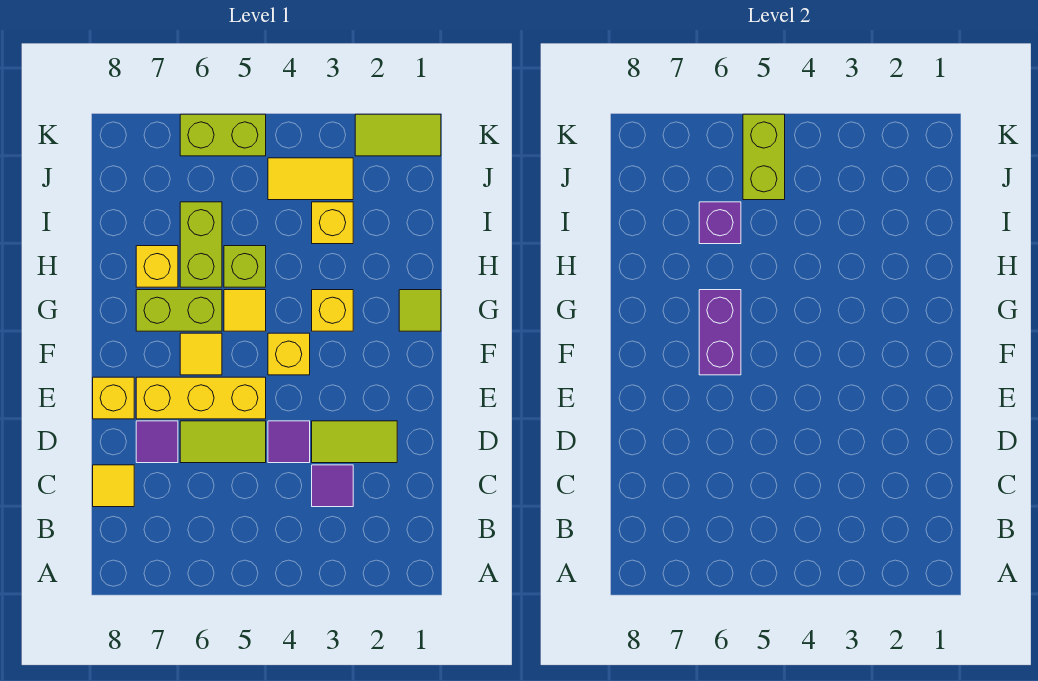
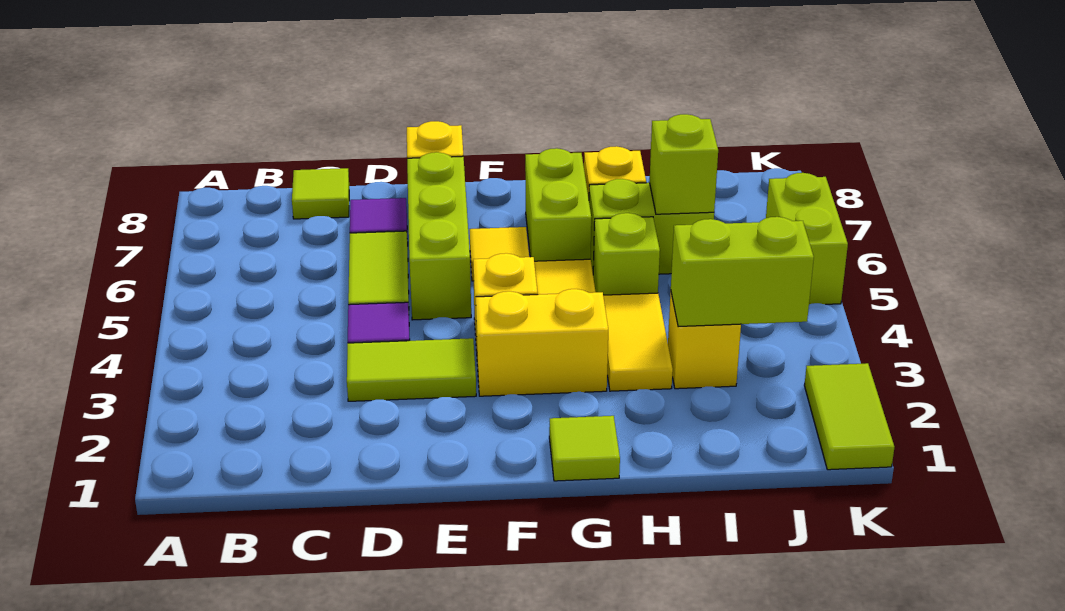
purple 1x1 tile [312,465,353,507] -> none
yellow 1x1 tile [93,465,134,507] -> lime 1x1 tile [292,168,349,219]
lime 1x2 tile [312,421,397,463] -> lime 1x2 tile turned to [347,338,476,401]
yellow 1x3 brick [136,377,266,419] -> lime 1x3 brick [407,152,471,320]
purple 1x2 brick [699,290,741,375] -> none
yellow 1x1 brick [312,290,353,331] -> yellow 1x2 brick [476,289,608,396]
purple 1x1 brick [699,202,741,244] -> lime 1x1 brick [649,114,718,214]
yellow 1x2 tile [268,158,353,200] -> yellow 1x2 tile moved to [603,293,673,391]
lime 1x2 brick [743,114,785,200] -> lime 1x2 brick moved to [671,217,814,327]

